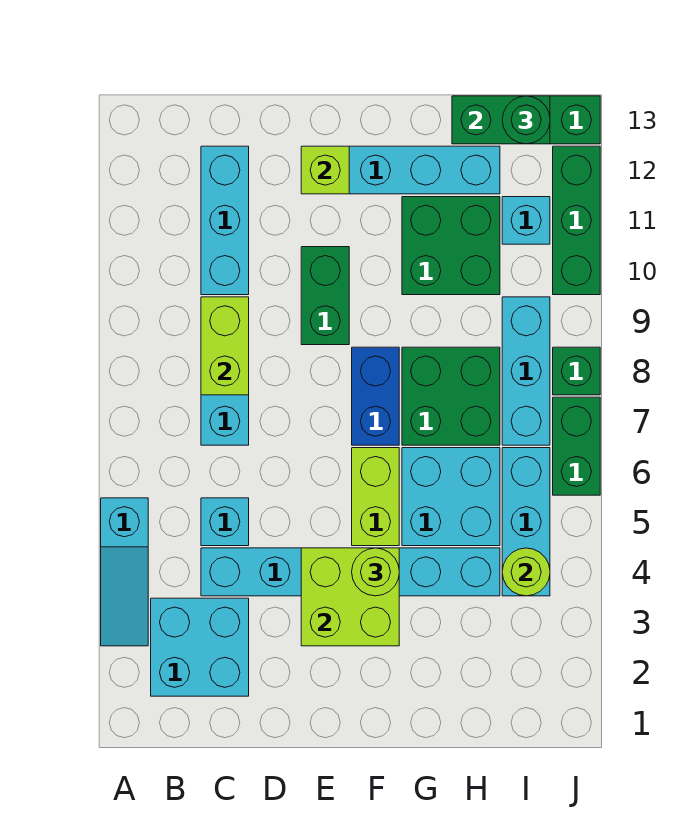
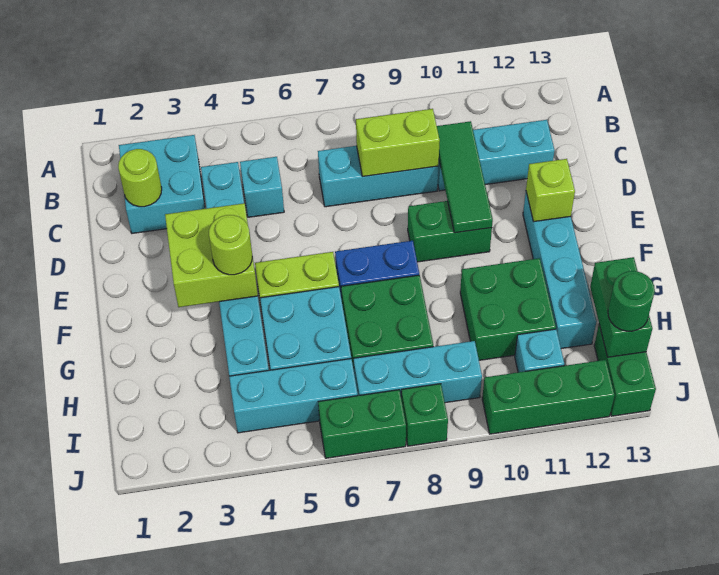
cyan 1x3 slope [101,498,148,646] -> none
none -> green 1x3 tile [437,121,493,233]
lime 1x1 round brick [502,548,550,596] -> lime 1x1 round brick moved to [118,149,162,207]

